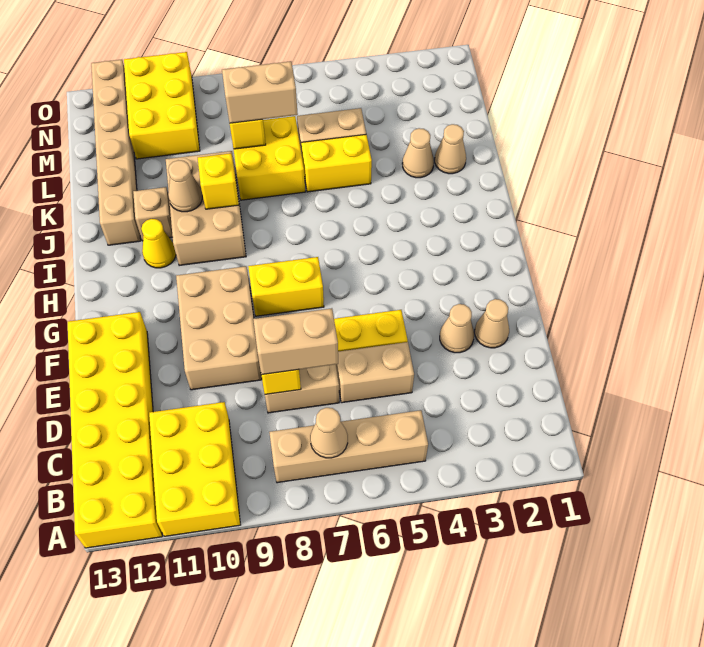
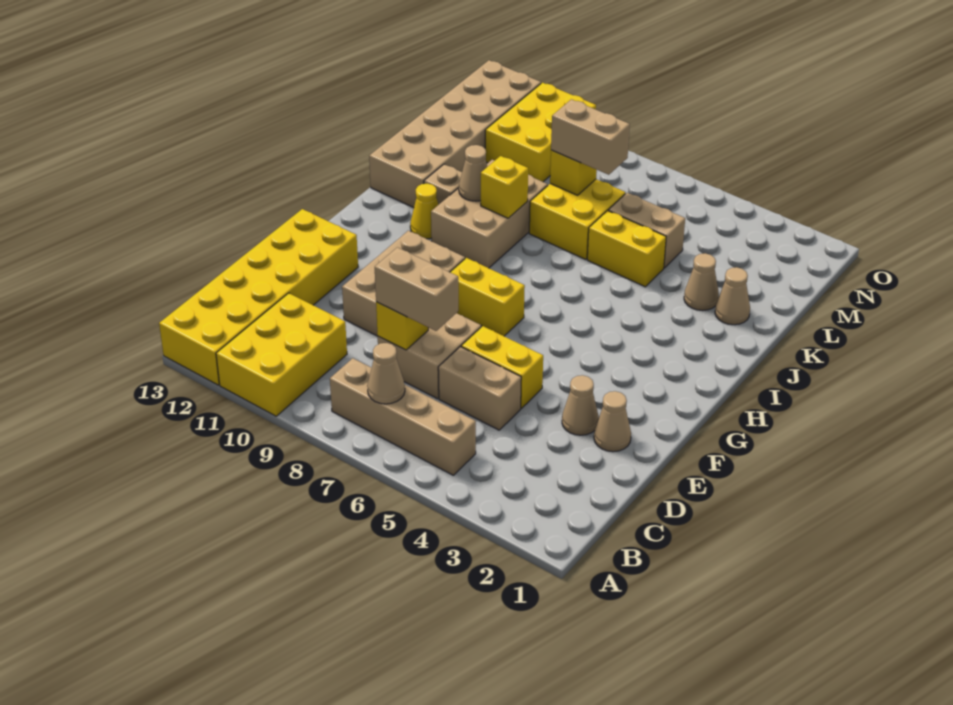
tan 1x6 brick [91,60,141,245] -> tan 2x6 brick [369,60,541,208]

